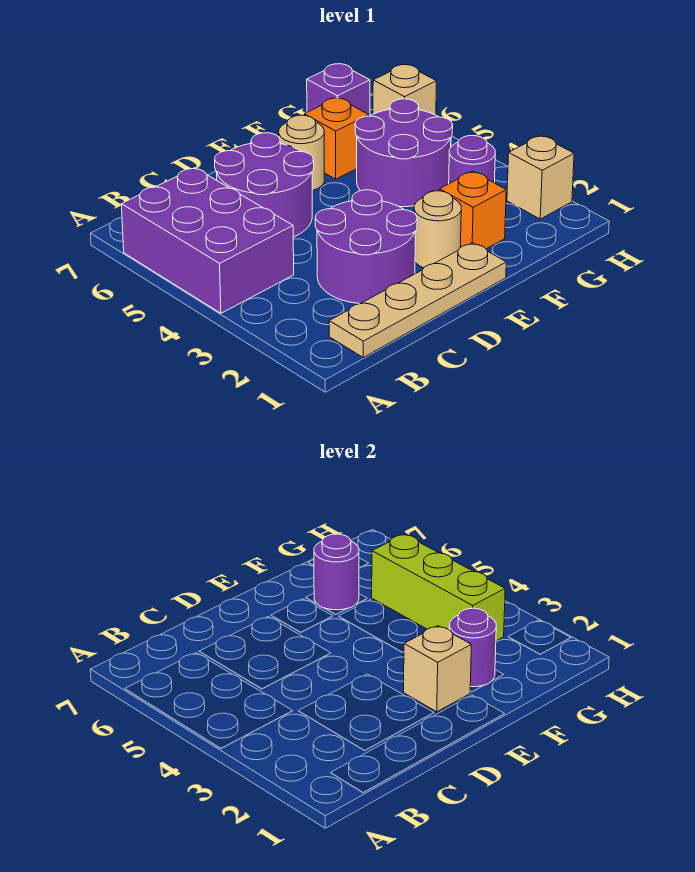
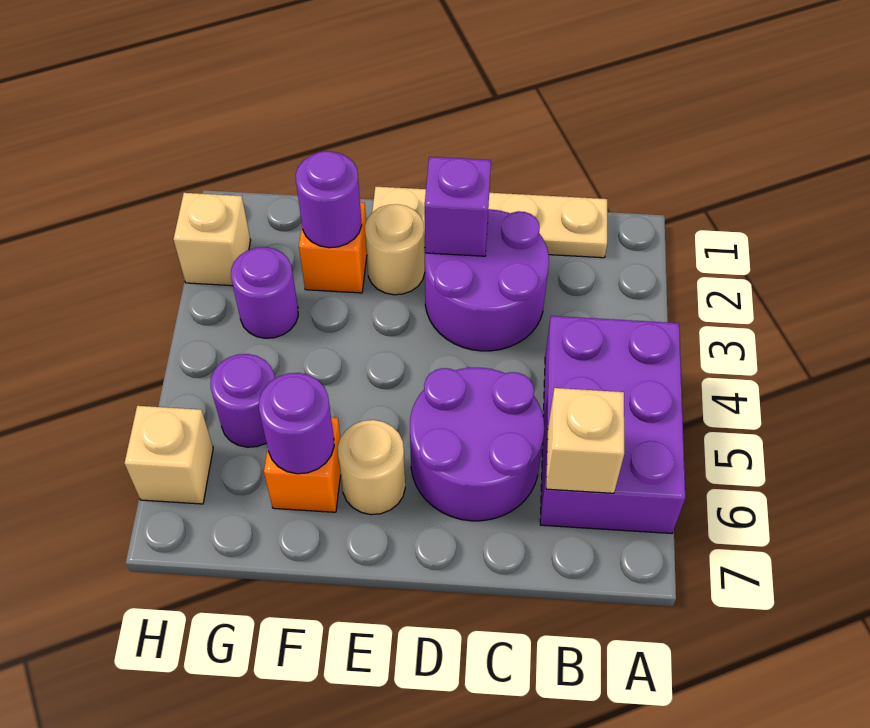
tan 1x1 brick [404,626,471,712] -> tan 1x1 brick moved to [546,388,624,493]
purple 2x2 round brick [355,99,453,207] -> purple 1x1 round brick [211,354,275,447]
lime 1x3 brick [372,535,505,641] -> none
purple 1x1 brick [307,64,370,116] -> purple 1x1 brick moved to [425,157,491,256]

